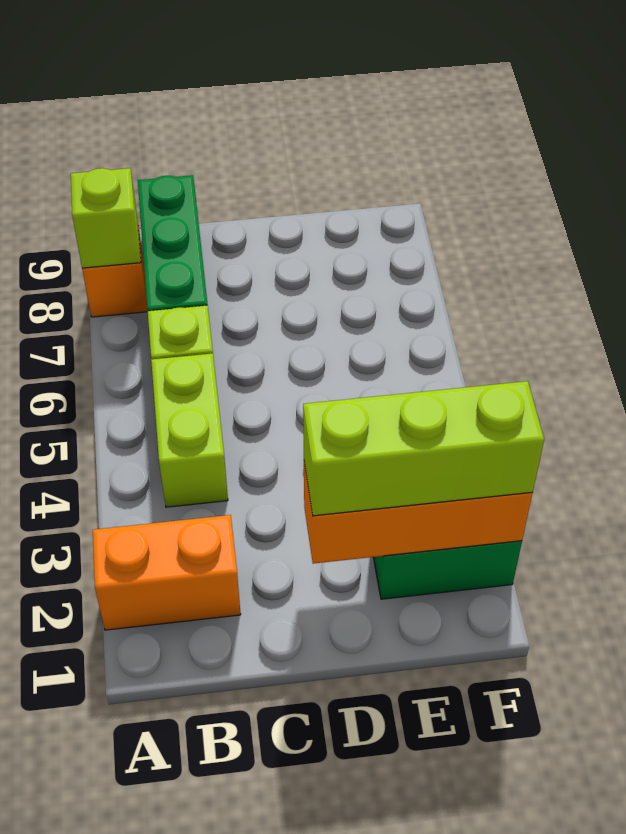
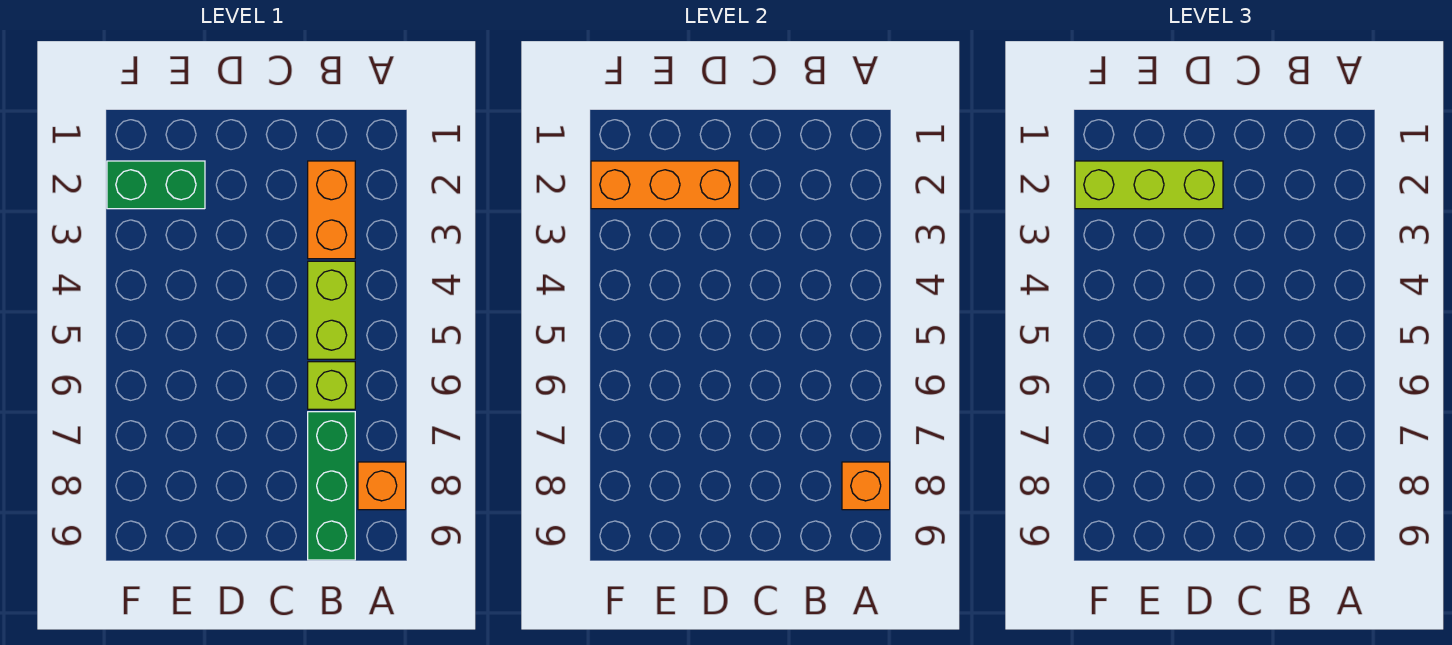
orange 1x2 brick [93,515,241,630] -> orange 1x2 brick turned to [308,161,355,259]
lime 1x1 brick [71,168,141,268] -> orange 1x1 brick [842,462,890,510]

